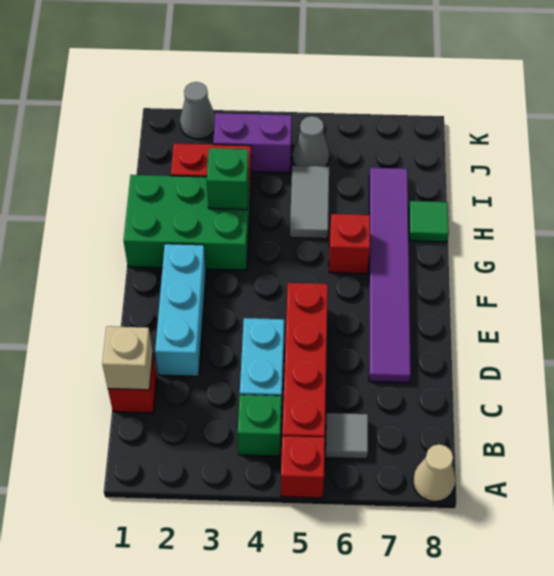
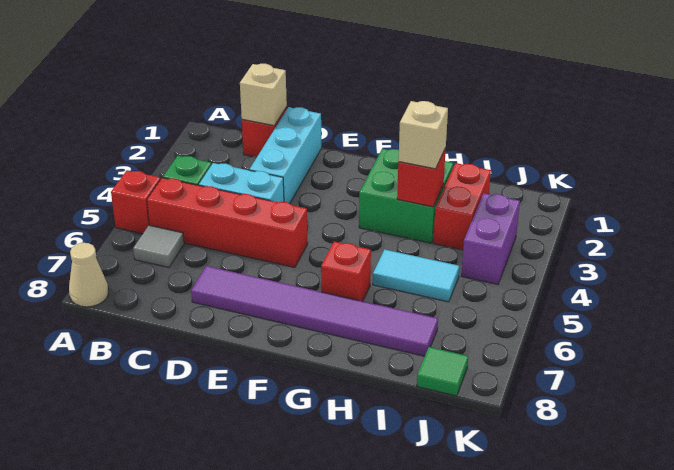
cyan 1x3 brick [155,244,206,376] -> cyan 1x3 brick turned to [249,107,321,203]
green 2x3 brick [124,175,250,270] -> green 2x2 brick [359,149,453,243]
green 1x1 brick [207,148,249,210] -> red 1x1 brick [397,148,446,207]
none -> tan 1x1 brick [398,101,448,169]
grey 1x2 tile [290,165,329,239] -> cyan 1x2 tile [373,250,460,302]
green 1x1 tile [409,201,449,242] -> green 1x1 tile moved to [417,347,468,396]
grey 1x1 cone [293,116,329,166] -> none
grey 1x1 cone [180,82,215,139] -> none

